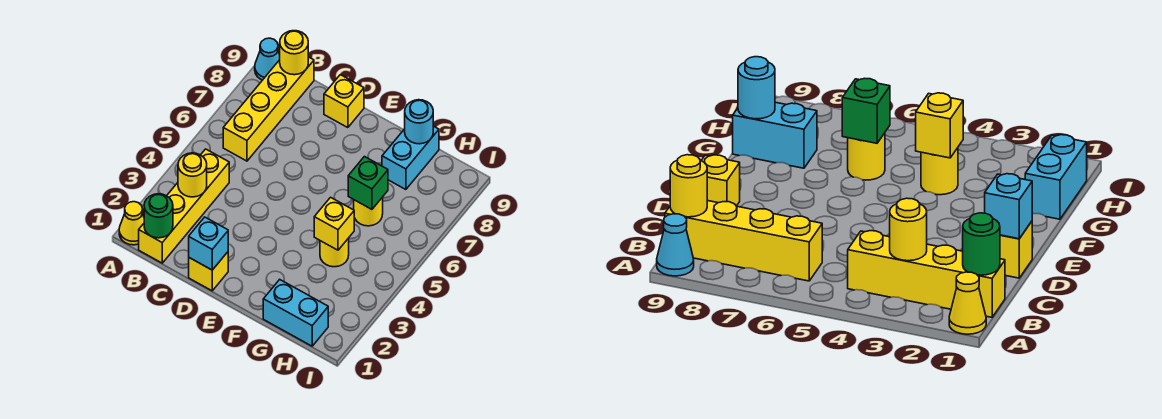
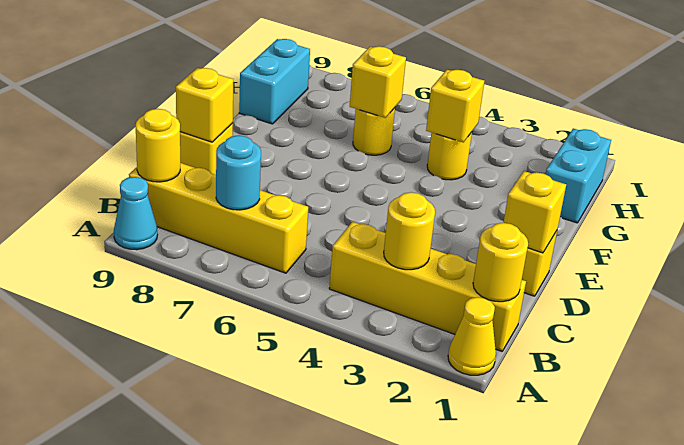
green 1x1 round brick [144,194,173,238] -> yellow 1x1 round brick [473,223,528,302]
cyan 1x1 brick [189,217,228,270] -> yellow 1x1 brick [503,171,566,253]
none -> yellow 1x1 brick [176,68,233,142]
green 1x1 brick [348,157,388,209] -> yellow 1x1 brick [350,46,406,118]
cyan 1x2 brick [382,126,439,190] -> cyan 1x2 brick turned to [239,39,310,124]
cyan 1x1 round brick [405,100,433,144] -> cyan 1x1 round brick moved to [216,135,261,210]

